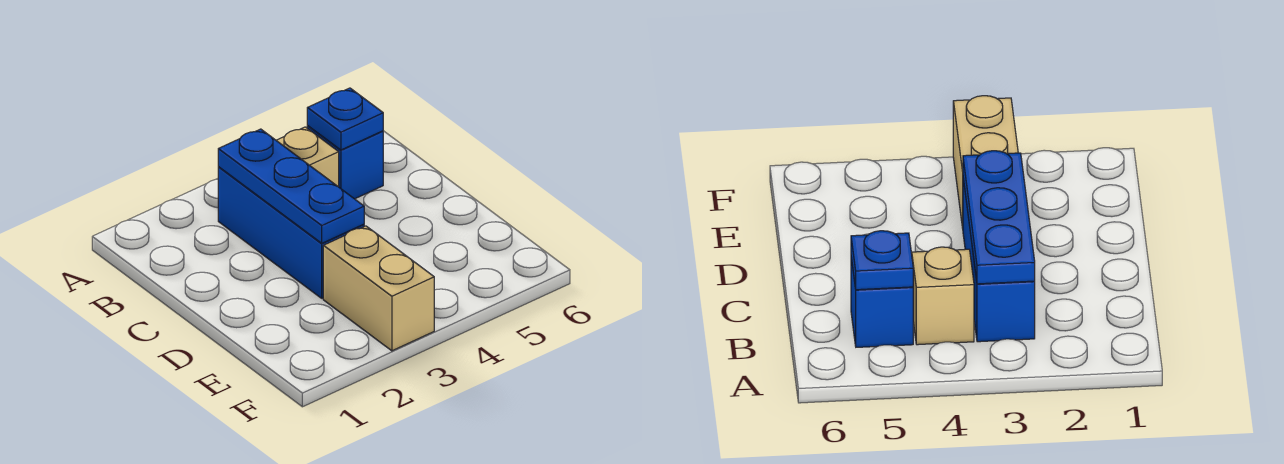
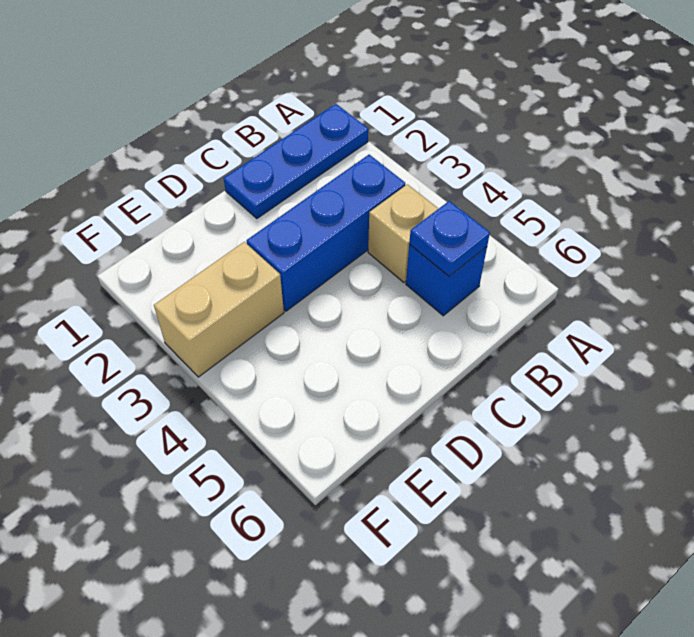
blue 1x3 plate [218,129,364,243] -> blue 1x3 plate moved to [224,104,368,219]

